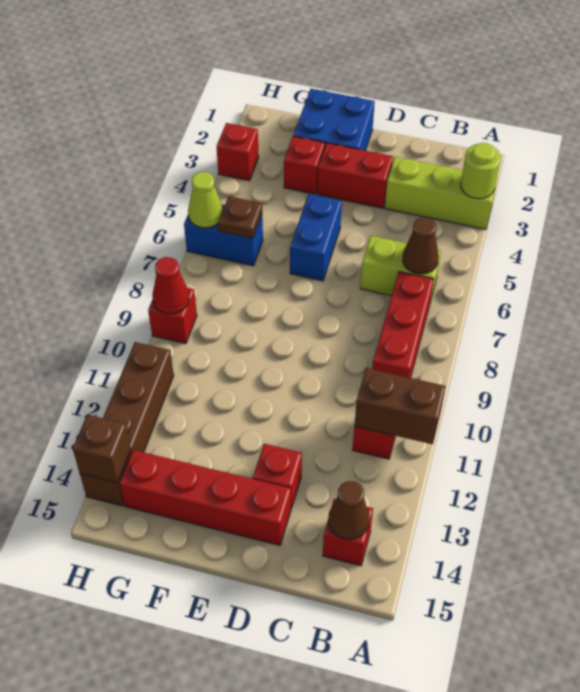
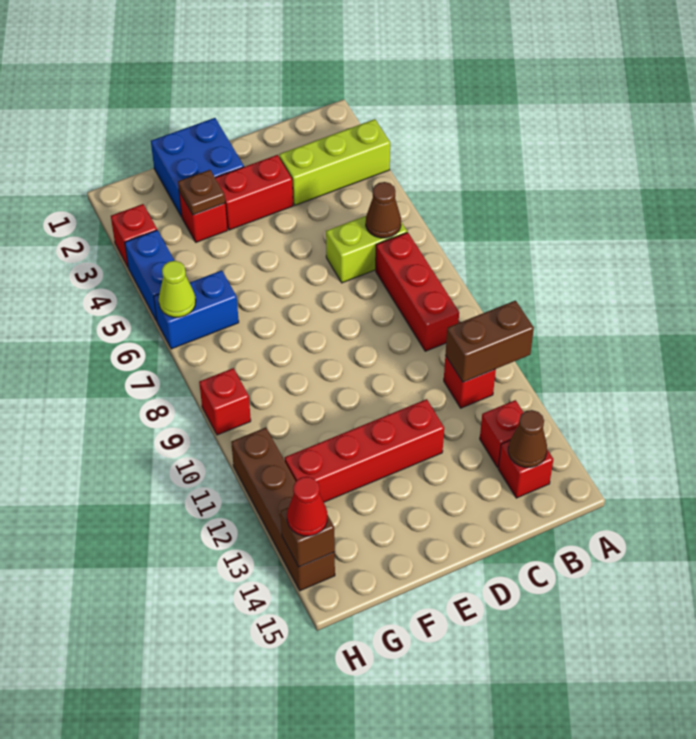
lime 1x1 round brick [461,143,501,199] -> none
red 1x1 brick [253,444,302,509] -> red 1x1 brick moved to [480,400,524,467]
red 1x4 brick [120,450,291,545] -> red 1x4 brick moved to [285,399,444,502]
blue 1x2 brick [290,194,342,281] -> blue 1x2 brick moved to [125,230,174,321]
brown 1x1 plate [218,196,262,238] -> brown 1x1 plate moved to [178,170,225,215]
red 1x1 cone [152,257,189,314] -> red 1x1 cone moved to [287,477,327,536]

